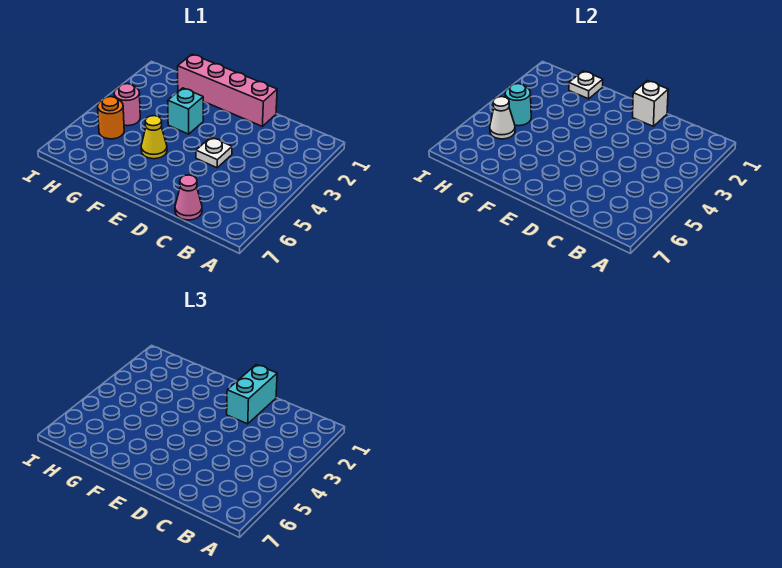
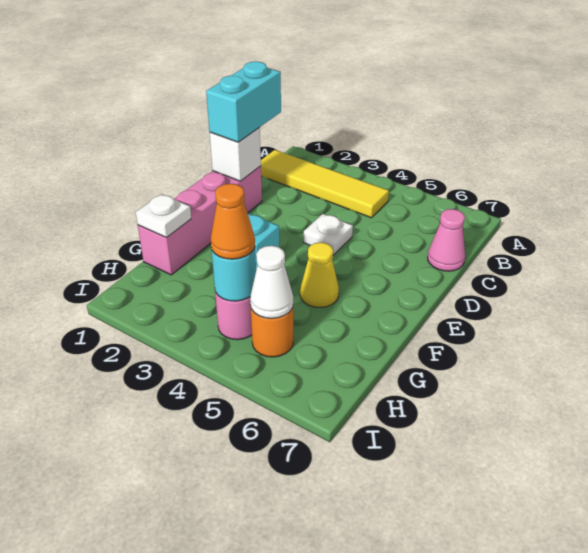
none -> yellow 1x4 tile [261,150,389,218]
cyan 1x2 brick [227,365,277,424] -> cyan 1x2 brick turned to [206,61,281,142]
none -> orange 1x1 cone [211,184,255,259]

